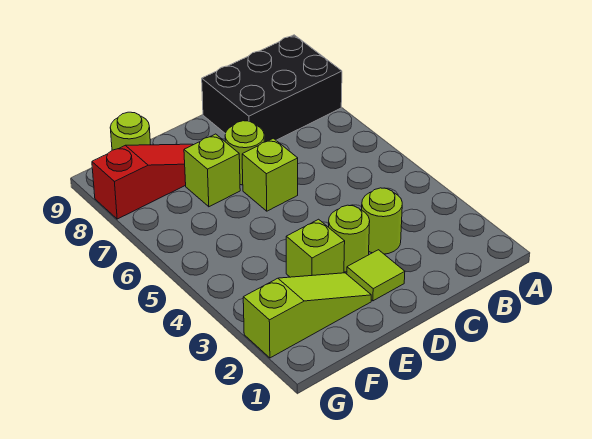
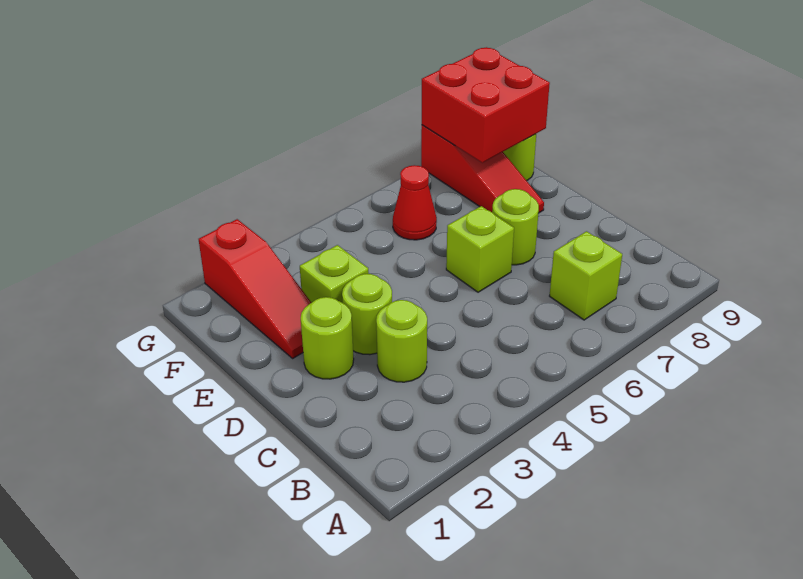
black 2x3 brick [202,35,342,142] -> none
lime 1x1 tile [347,250,405,301] -> lime 1x1 round brick [301,297,354,379]
lime 1x3 slope [243,273,371,358] -> red 1x3 slope [199,219,311,358]
lime 1x1 brick [184,134,240,207] -> lime 1x1 brick moved to [550,231,622,320]
none -> red 1x1 cone [393,165,437,240]
none -> red 2x2 brick [422,47,550,163]

